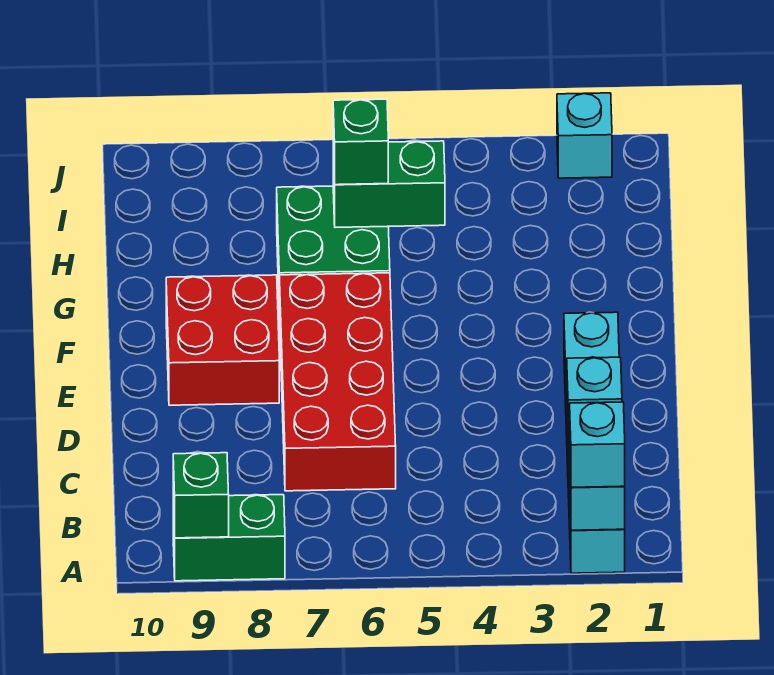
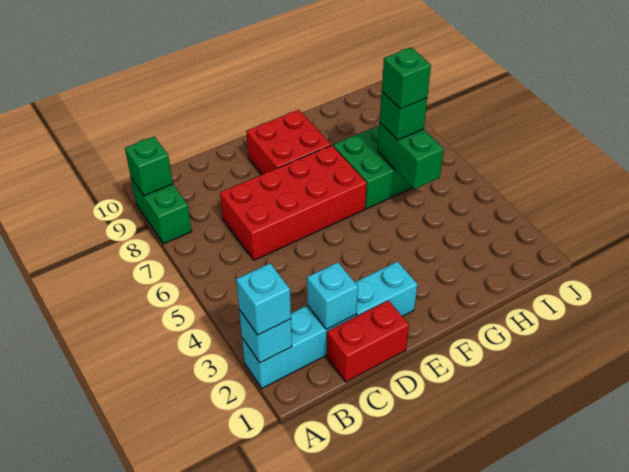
none -> red 1x2 brick [327,300,409,382]
none -> green 1x1 brick [382,47,431,109]
cyan 1x1 brick [557,93,612,178] -> none

